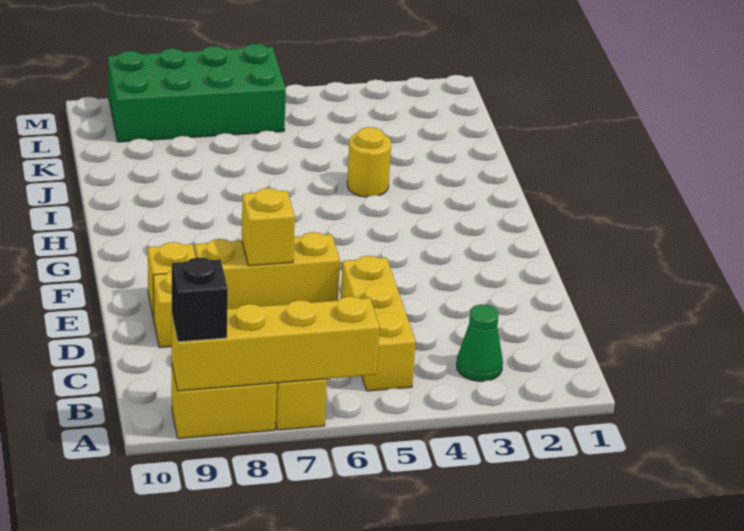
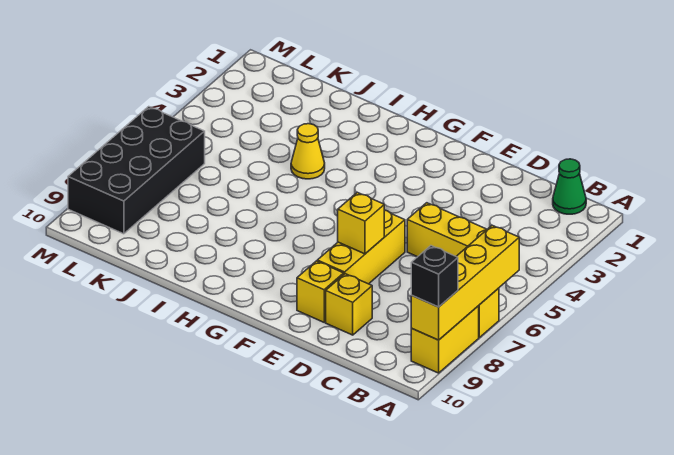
green 1x1 cone [457,304,503,381] -> green 1x1 cone moved to [553,159,586,214]
yellow 1x1 round brick [347,127,391,197] -> yellow 1x1 cone [291,124,325,179]
green 2x4 brick [108,44,286,142] -> black 2x4 brick [68,107,205,234]

